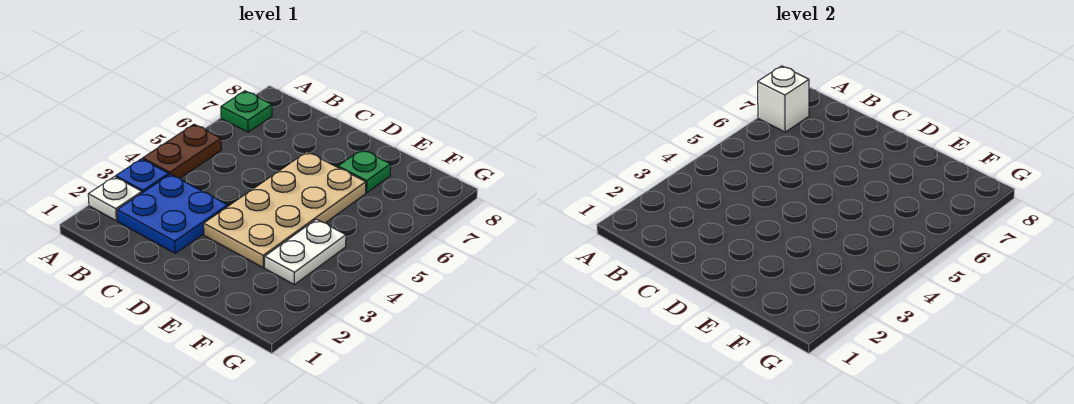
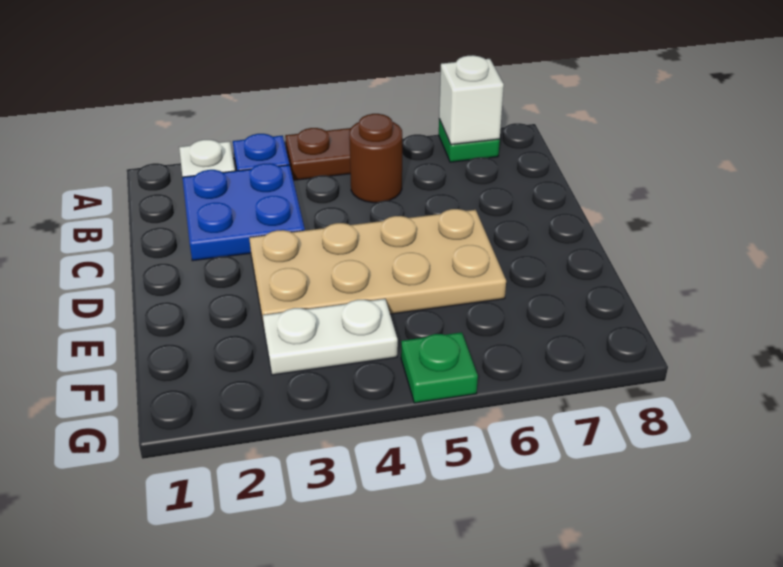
none -> brown 1x1 round brick [349,114,402,203]
green 1x1 plate [338,149,391,193] -> green 1x1 plate moved to [401,332,478,403]

